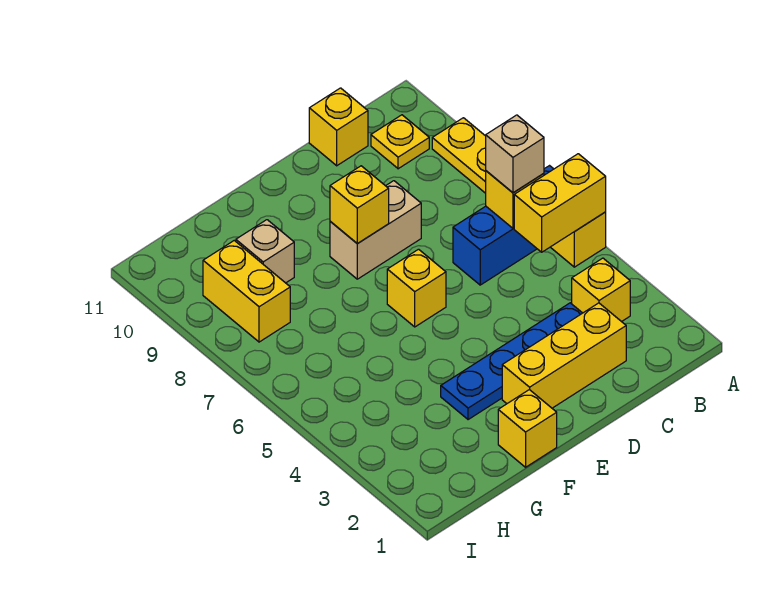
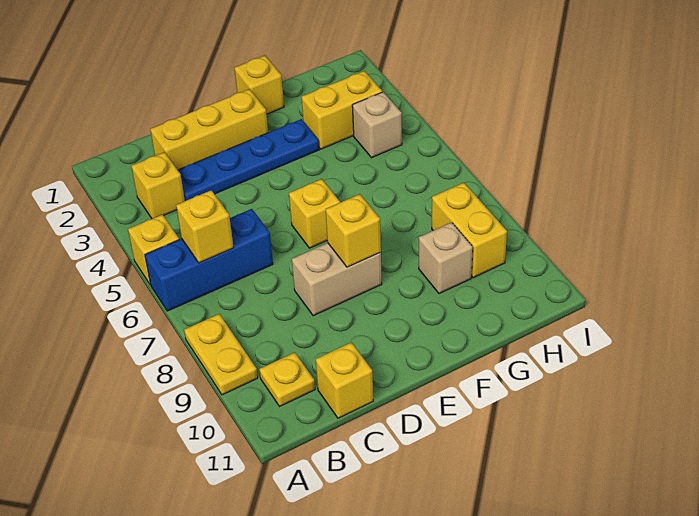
yellow 1x2 brick [514,154,606,252] -> yellow 1x2 brick moved to [302,71,382,149]
tan 1x1 brick [486,115,544,193] -> tan 1x1 brick moved to [352,92,402,158]

